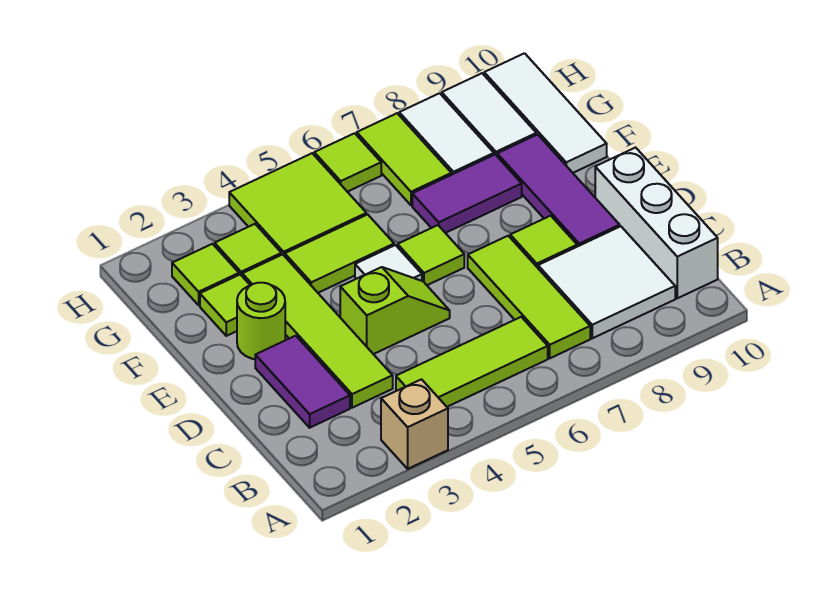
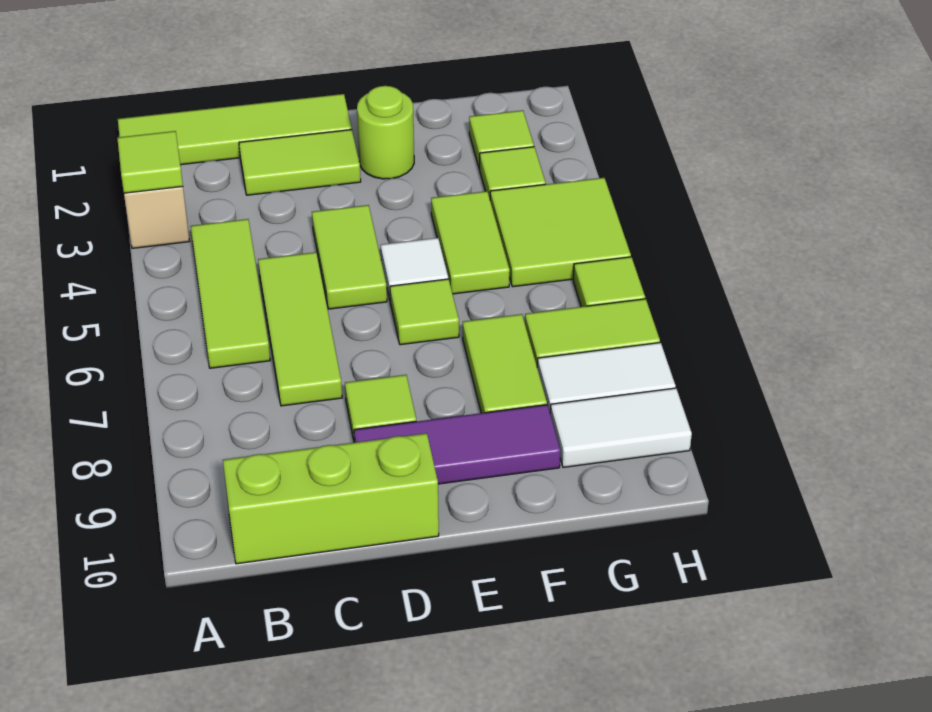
lime 1x3 tile [468,236,590,358] -> lime 1x3 tile turned to [258,252,342,406]
white 2x2 tile [538,226,675,338] -> none
white 1x3 brick [595,148,718,298] -> lime 1x3 brick [223,433,439,564]
purple 1x2 tile [255,336,350,428] -> lime 1x2 tile [239,130,361,195]
lime 1x4 tile [242,254,393,408] -> lime 1x4 tile moved to [118,94,352,165]
lime 1x2 slope [340,267,450,354] -> lime 1x2 tile [312,205,387,309]
lime 1x1 tile [200,275,250,336] -> lime 1x1 tile moved to [117,131,183,193]
purple 1x2 tile [412,155,522,233] -> lime 1x2 tile [463,314,547,413]
white 1x3 tile [484,53,607,173] -> none

